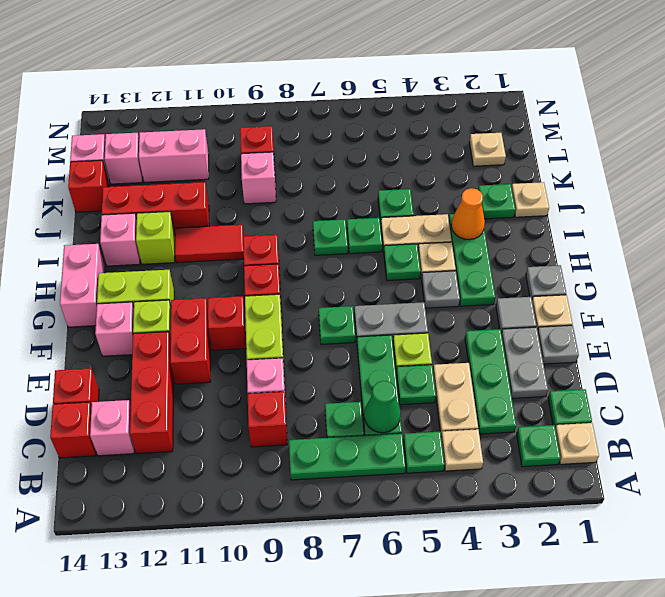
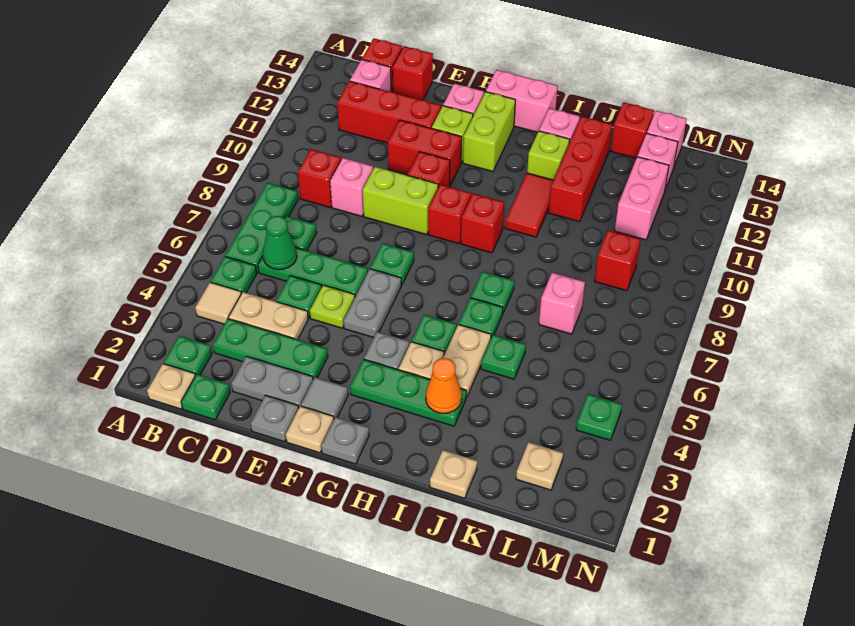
tan 1x1 plate [441,429,483,471] -> tan 1x1 tile [195,282,241,324]
green 1x1 plate [478,184,515,219] -> green 1x1 plate moved to [576,394,622,440]
pink 1x1 brick [241,152,276,204] -> pink 1x1 brick moved to [539,273,585,334]

